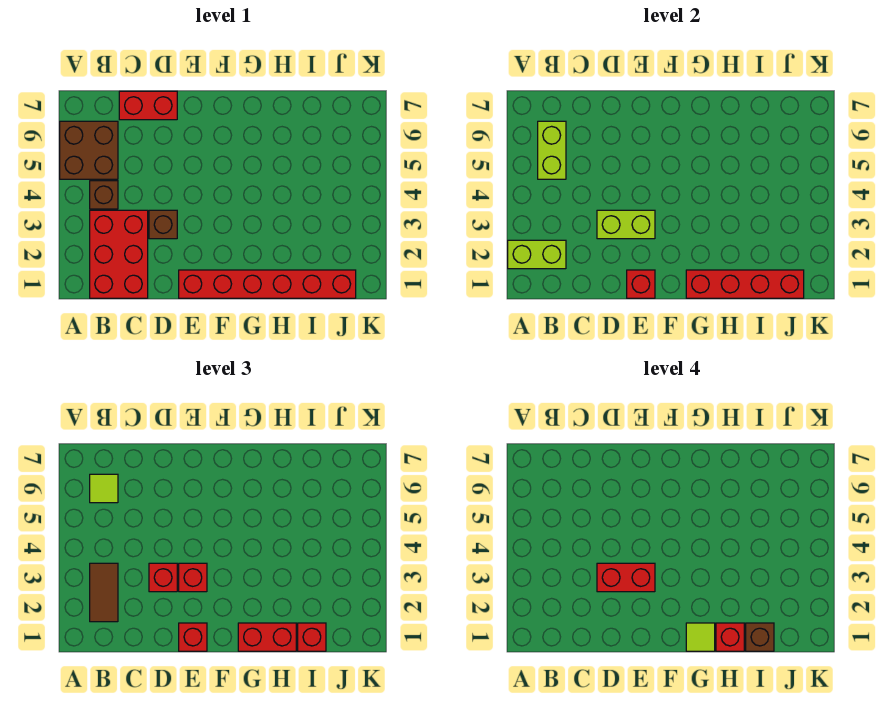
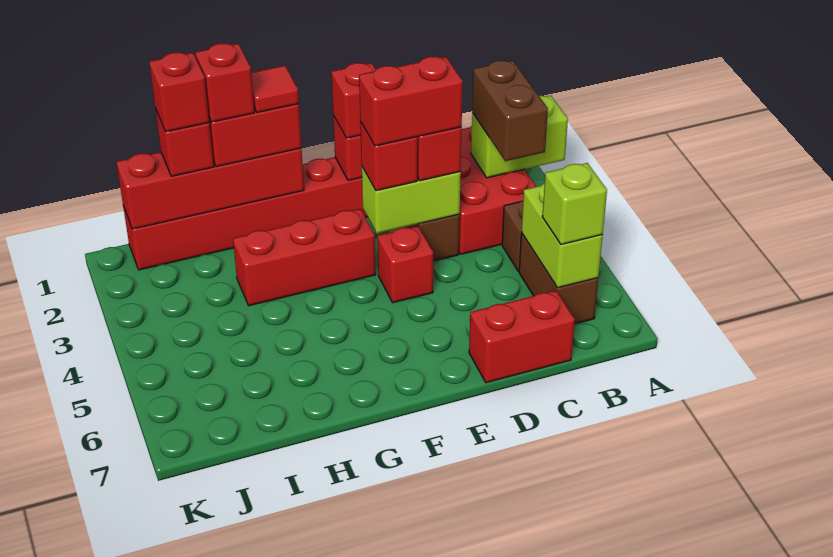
brown 2x2 brick [60,121,118,179] -> brown 1x2 brick [519,233,598,324]
brown 1x2 tile [90,563,118,622] -> brown 1x2 brick [472,60,548,161]
lime 1x1 tile [90,474,118,503] -> lime 1x1 brick [542,163,607,245]
none -> red 1x1 brick [377,226,433,303]
none -> red 1x3 brick [233,209,376,306]
lime 1x1 tile [686,623,715,651] -> red 1x1 tile [251,66,299,112]
brown 1x1 brick [746,623,774,651] -> red 1x1 brick [149,52,209,132]

